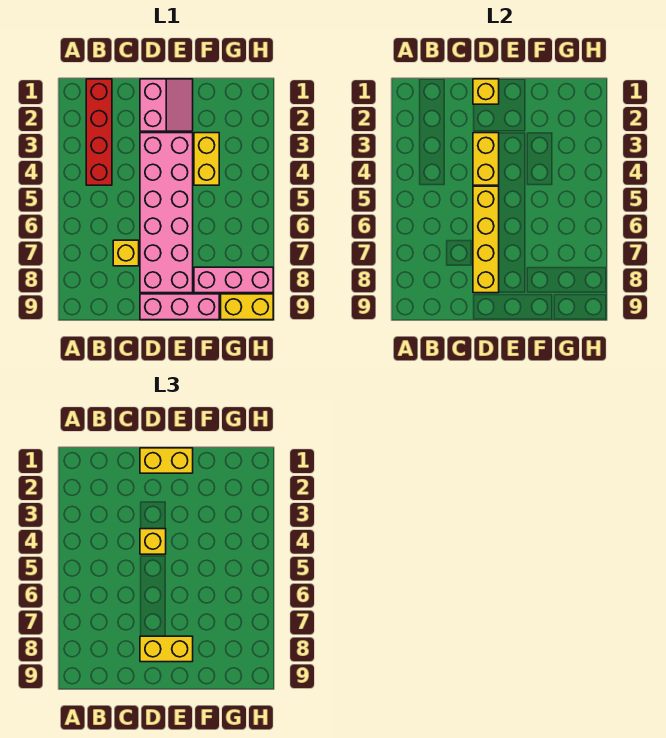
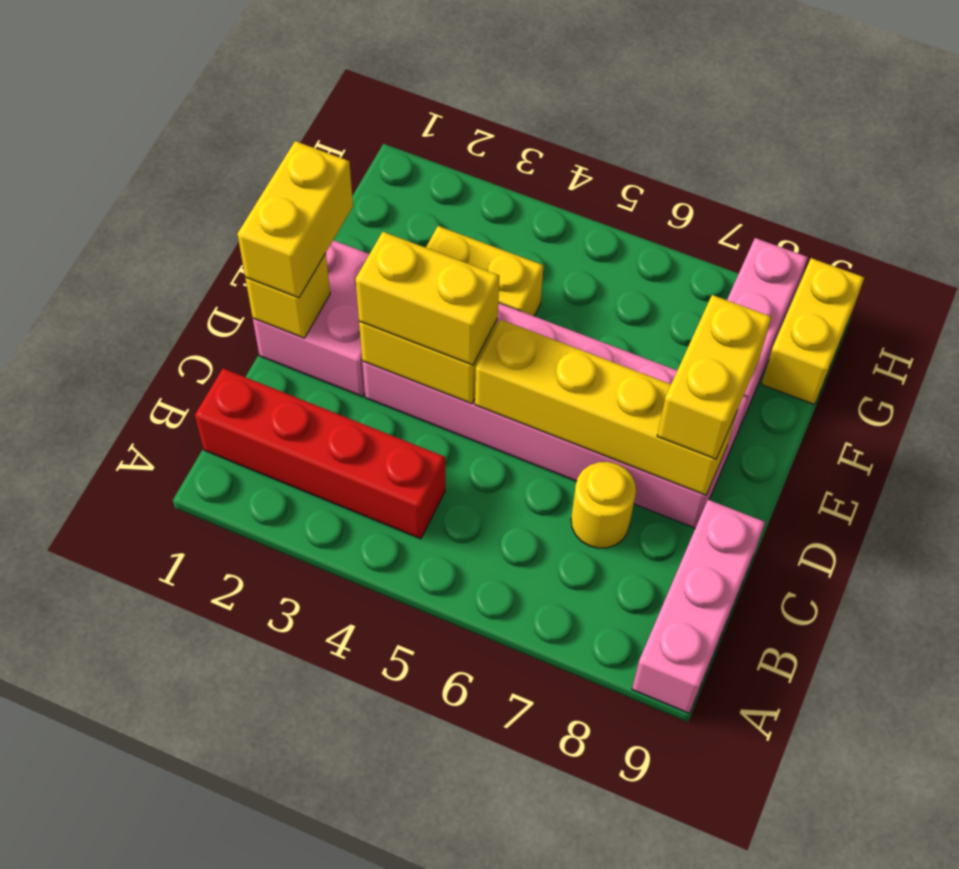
yellow 1x1 brick [113,240,139,266] -> yellow 1x1 round brick [571,462,636,548]
pink 2x2 slope [140,79,193,131] -> pink 2x2 brick [253,240,369,397]
yellow 1x1 brick [140,529,166,554] -> yellow 1x2 brick [356,232,499,365]
pink 1x3 brick [140,294,219,320] -> pink 1x3 brick moved to [632,500,765,713]

